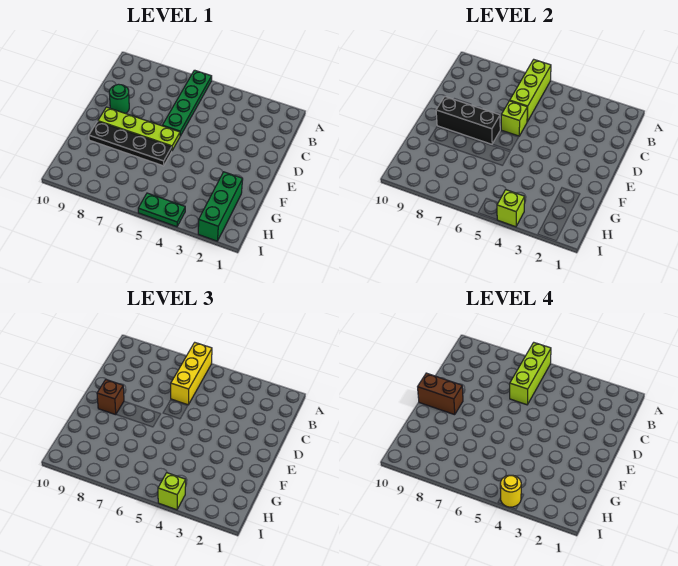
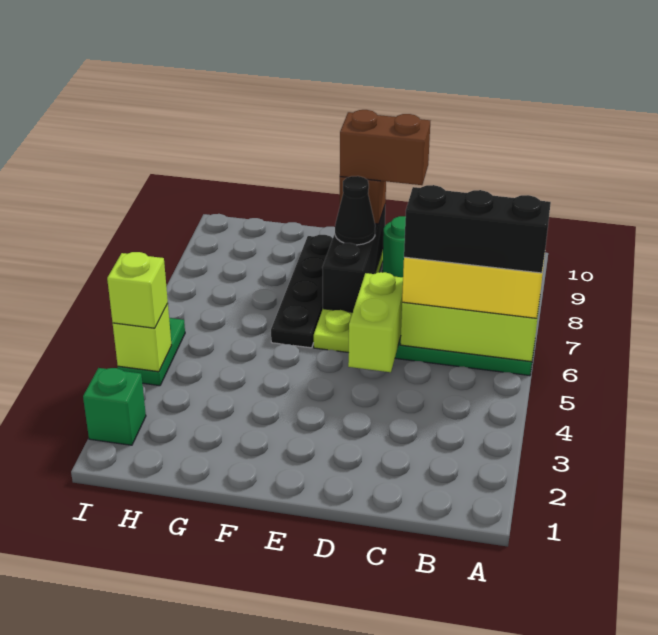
lime 1x3 brick [510,343,551,405] -> black 1x3 brick [404,185,551,273]
lime 1x1 brick [501,101,527,136] -> lime 1x2 brick [348,272,403,372]
none -> black 1x1 cone [335,176,375,245]
brown 1x2 brick [418,373,463,415] -> brown 1x2 brick turned to [340,110,430,185]
green 1x3 brick [198,172,243,241] -> green 1x1 brick [83,368,146,445]
yellow 1x1 round brick [500,475,521,507] -> none

